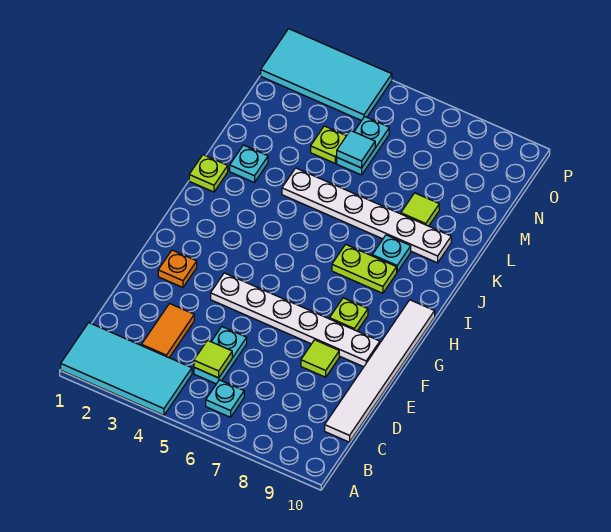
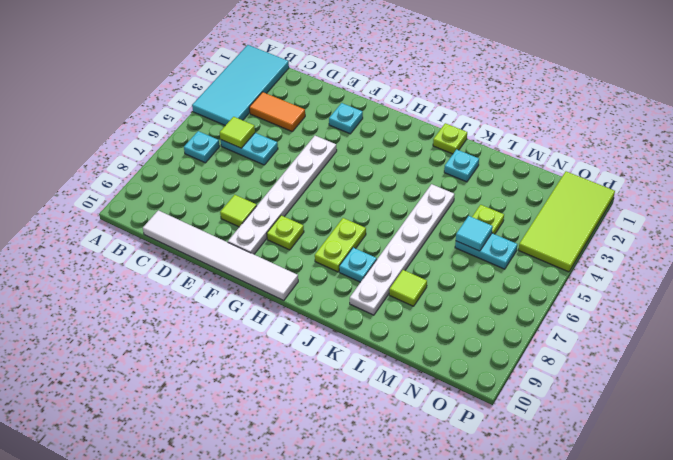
orange 1x1 plate [158,250,197,287] -> cyan 1x1 plate [329,103,363,134]
cyan 2x4 tile [261,29,392,121] -> lime 2x4 tile [519,171,615,272]

